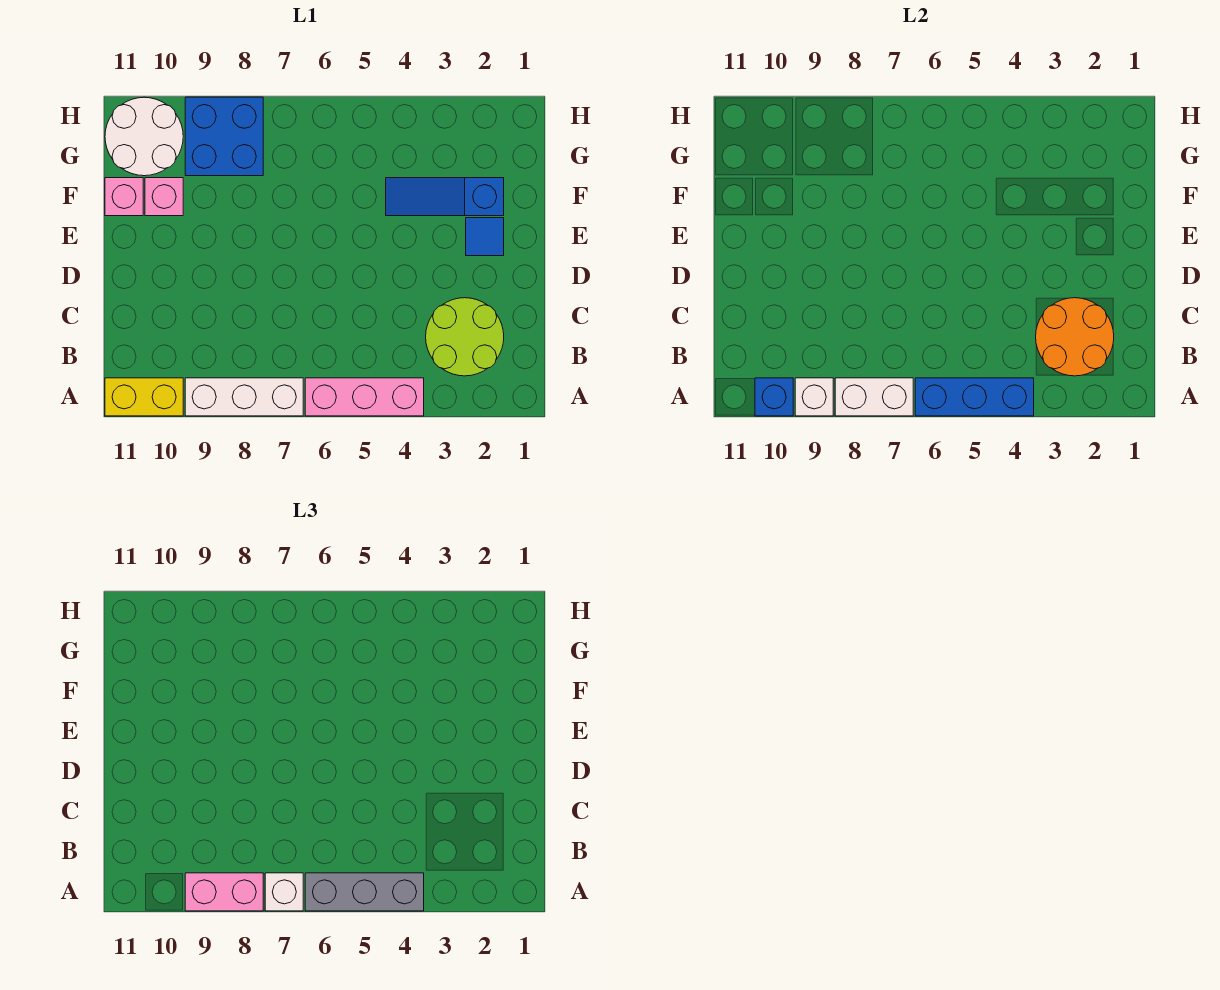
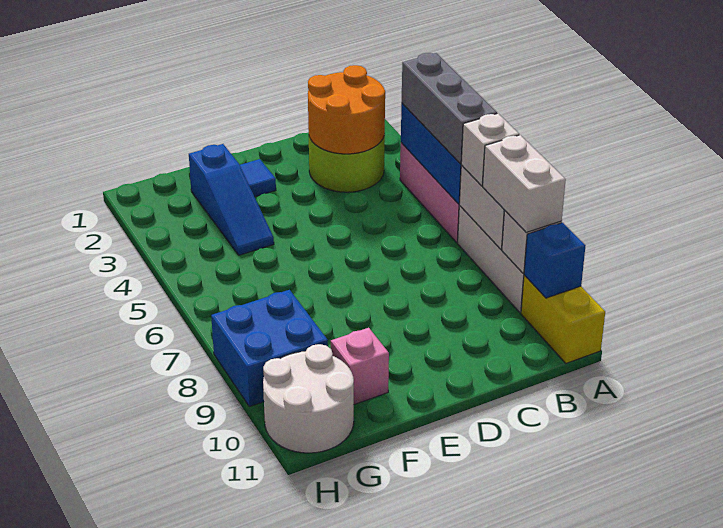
pink 1x2 brick [185,873,263,911] -> white 1x2 brick [483,135,566,232]
pink 1x1 brick [105,178,143,216] -> none

